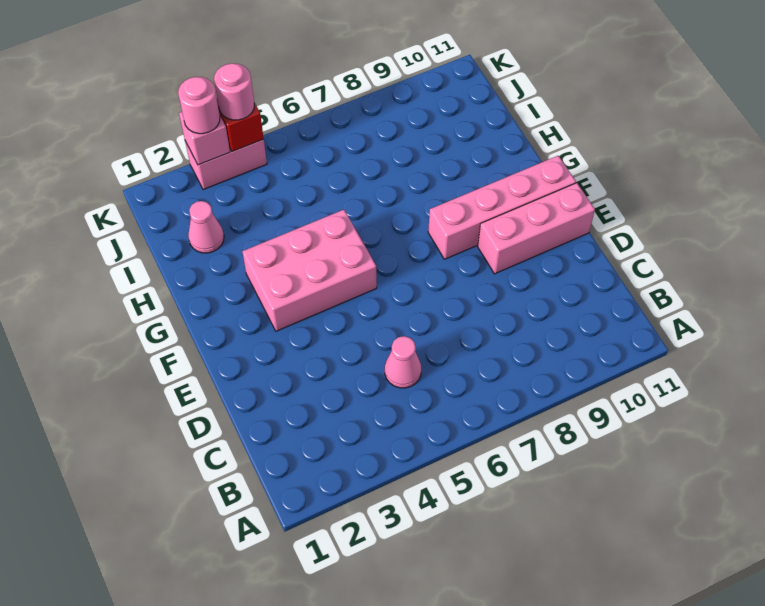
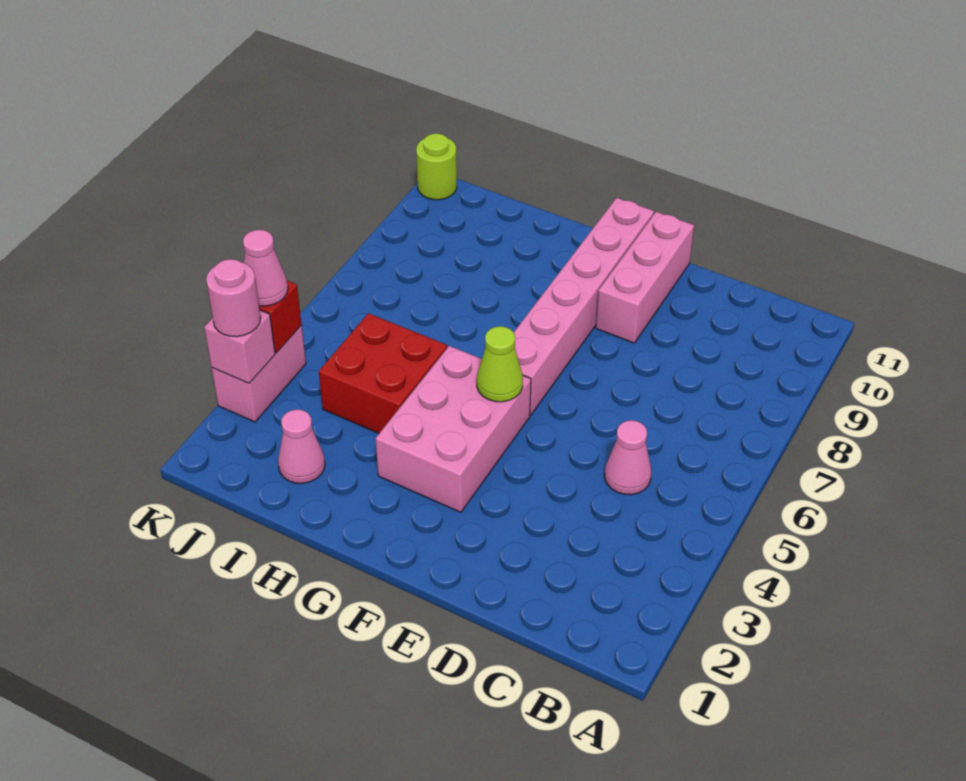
none -> lime 1x1 cone [477,326,523,402]
pink 1x4 brick [428,156,576,259] -> pink 1x6 brick [514,198,654,415]
none -> red 2x2 brick [319,313,447,433]
pink 1x1 round brick [214,63,254,120] -> pink 1x1 cone [243,230,288,306]
none -> lime 1x1 round brick [416,133,457,200]

